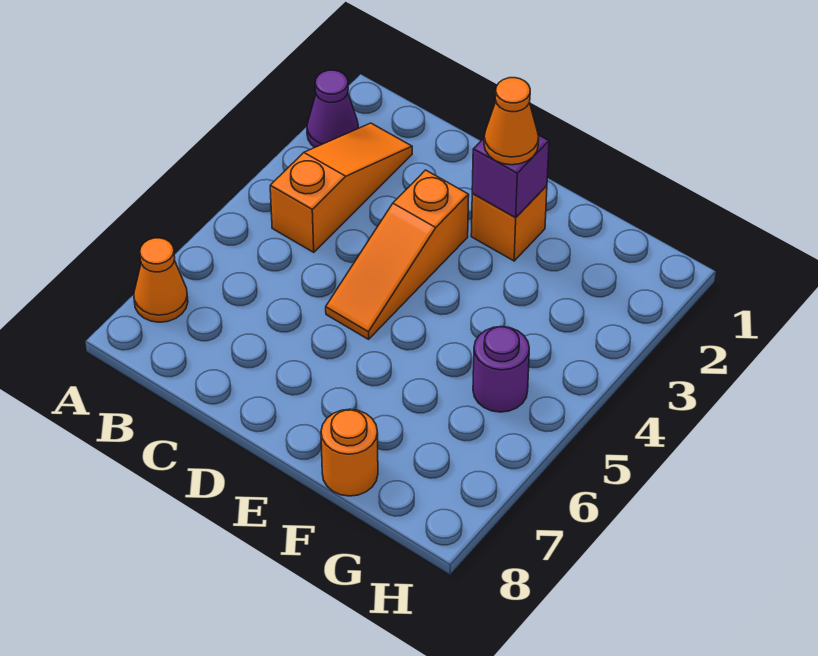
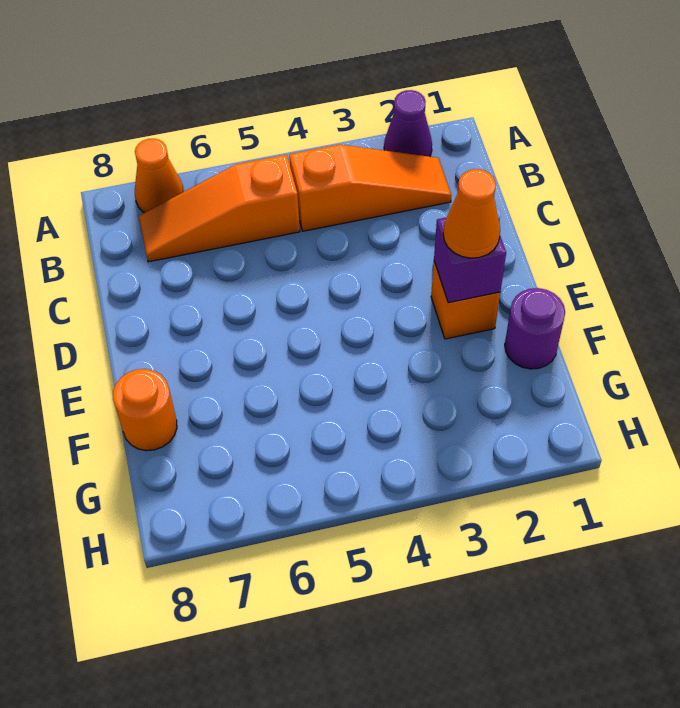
orange 1x3 slope [326,170,469,339] -> orange 1x3 slope moved to [139,155,300,262]
purple 1x1 round brick [473,327,529,412] -> purple 1x1 round brick moved to [505,288,565,369]

